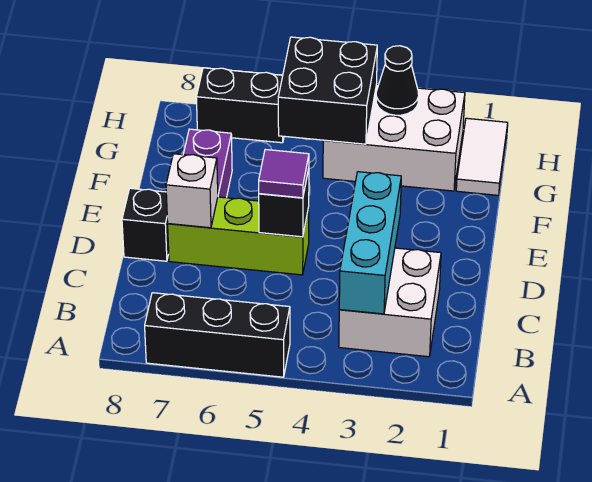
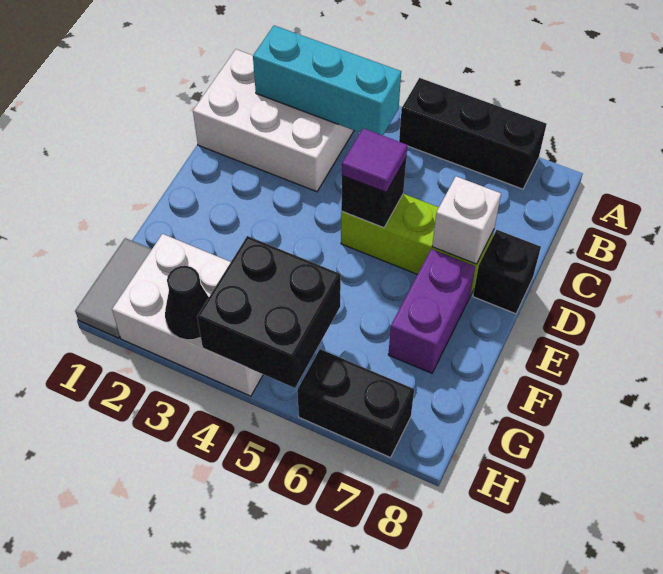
white 2x2 brick [339,248,441,357] -> white 2x3 brick [193,49,354,192]
cyan 1x3 brick [339,172,401,314] -> cyan 1x3 brick turned to [253,26,401,135]
white 1x2 tile [456,118,508,195] -> grey 1x2 tile [75,238,152,338]

